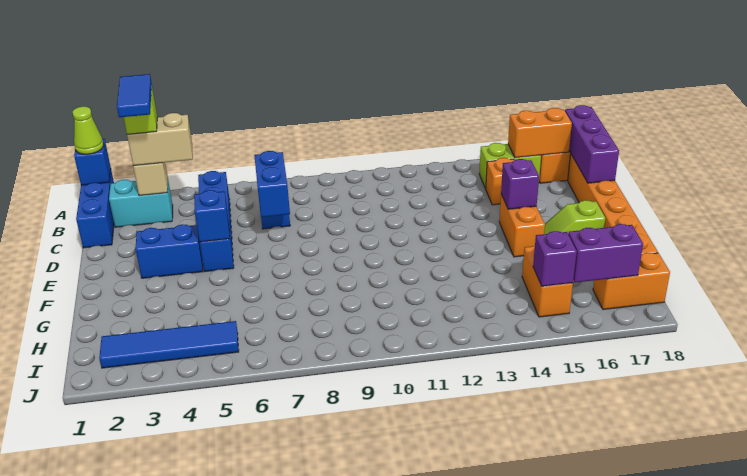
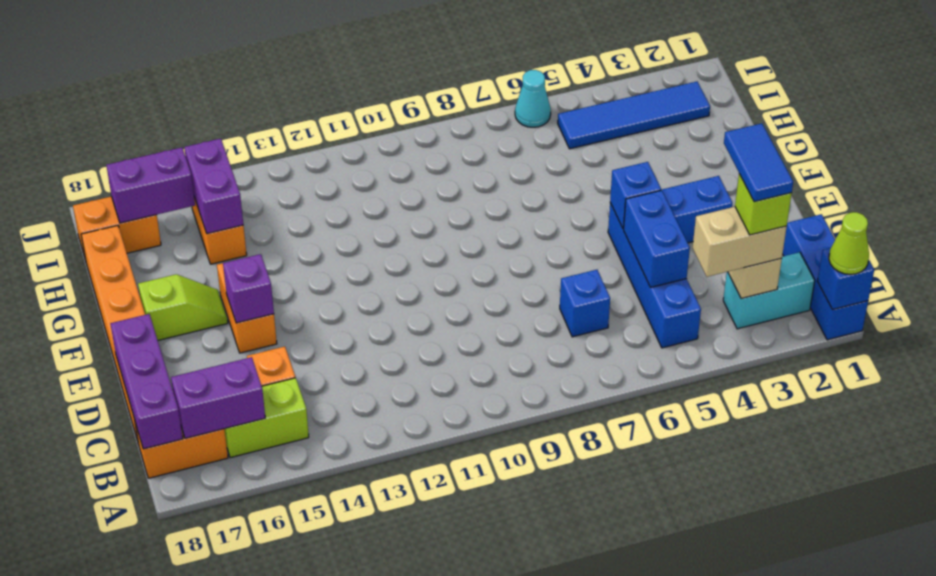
orange 1x2 brick [508,108,572,158] -> purple 1x2 brick [171,357,265,438]
blue 1x2 brick [254,151,290,217] -> blue 1x2 brick moved to [624,190,690,287]
purple 1x1 brick [533,231,577,286] -> purple 1x2 brick [184,139,243,234]
none -> cyan 1x1 cone [515,70,551,127]

